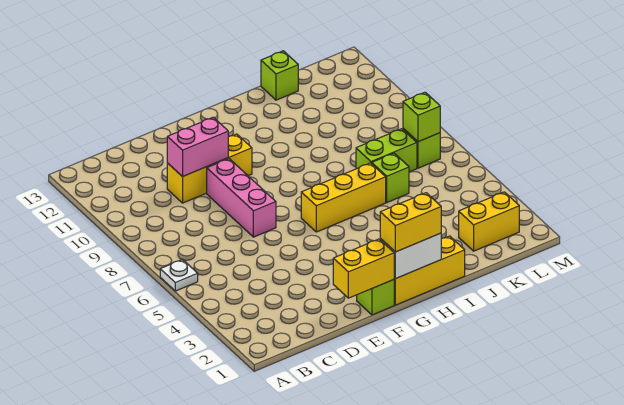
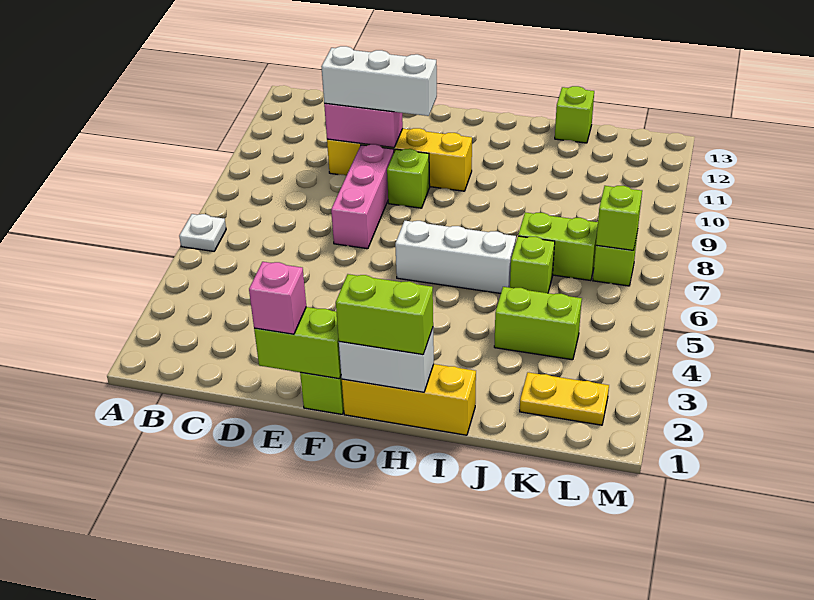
yellow 1x3 brick [167,134,252,203] -> yellow 1x4 brick [327,128,472,191]
none -> white 1x3 brick [321,46,437,116]
yellow 1x2 brick [333,239,394,298] -> lime 1x2 brick [254,307,341,379]
none -> pink 1x1 brick [249,262,306,334]
none -> lime 1x1 brick [387,149,430,208]
yellow 1x2 brick [380,193,441,252] -> lime 1x2 brick [336,274,433,354]
yellow 1x3 brick [301,163,386,232] -> white 1x3 brick [395,221,516,293]
none -> lime 1x2 brick [494,287,582,360]
yellow 1x2 brick [459,192,519,251] -> yellow 1x2 plate [520,372,609,425]

